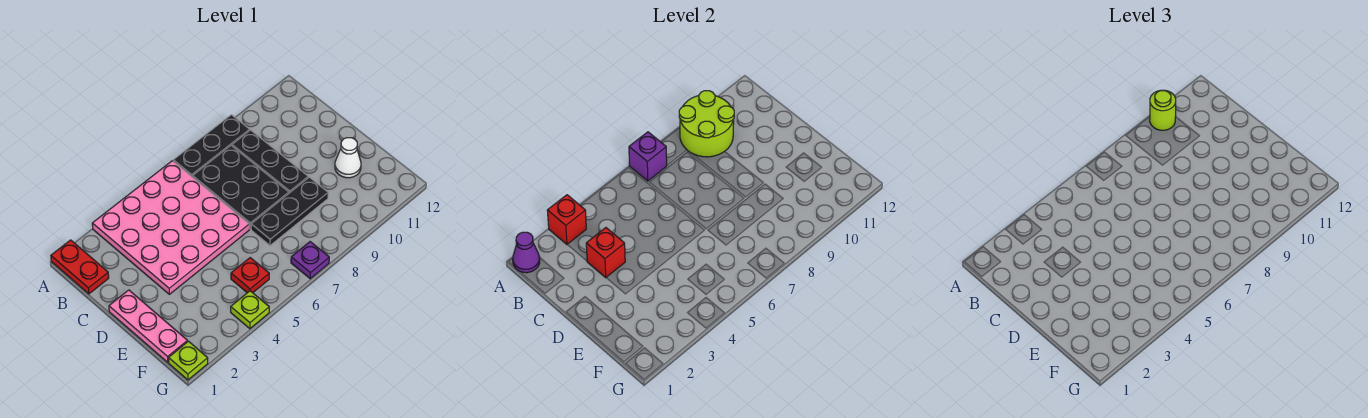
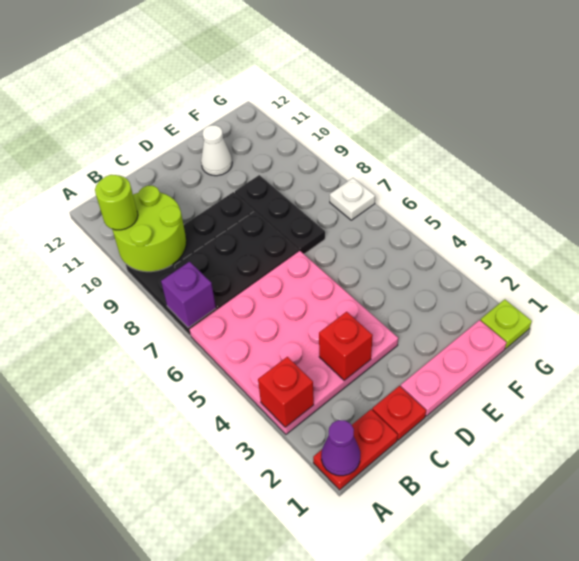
red 1x1 plate [231,258,269,293] -> red 1x1 plate moved to [372,386,426,440]
lime 1x1 plate [231,291,269,329] -> none
purple 1x1 plate [291,242,329,279] -> white 1x1 plate [330,178,375,220]

